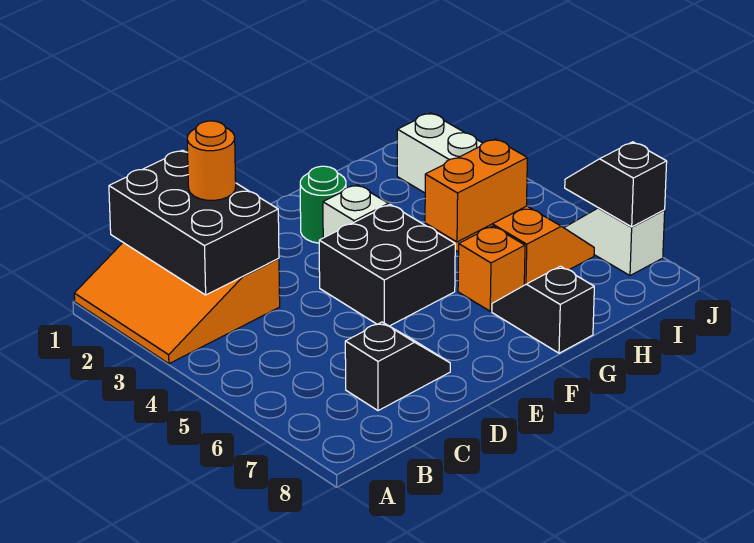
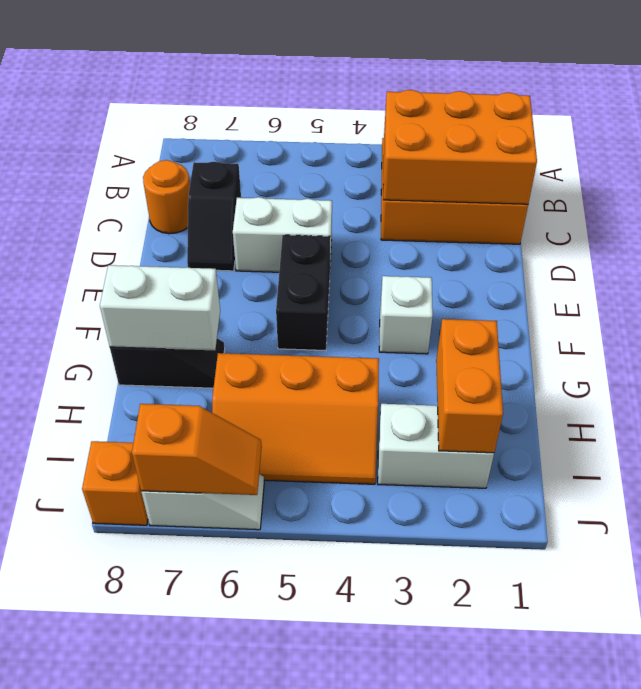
black 2x3 brick [109,150,279,295] -> orange 2x3 brick [383,90,537,204]
orange 1x1 round brick [187,121,236,200] -> orange 1x1 round brick moved to [143,160,190,234]
none -> white 1x2 brick [233,197,332,272]
black 2x2 brick [319,205,455,326] -> black 1x2 brick [276,235,330,350]
green 1x1 round brick [300,166,346,243] -> none
orange 1x2 brick [425,139,527,242] -> orange 1x2 brick moved to [436,319,503,453]
orange 1x1 brick [458,226,525,311] -> orange 1x1 brick moved to [82,441,148,525]
none -> white 1x2 brick [100,265,220,350]
black 1x2 slope [565,142,667,227] -> orange 1x2 slope [132,404,262,495]

